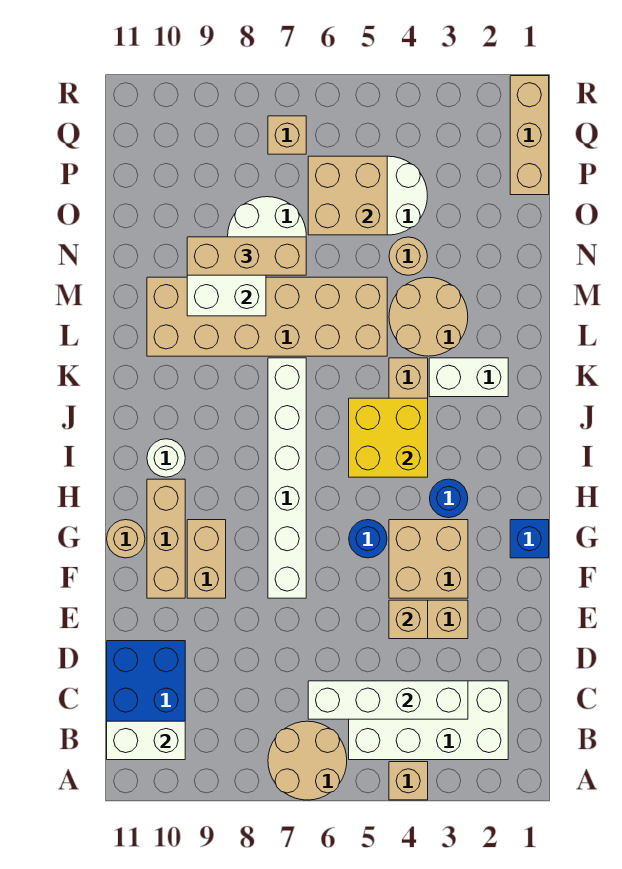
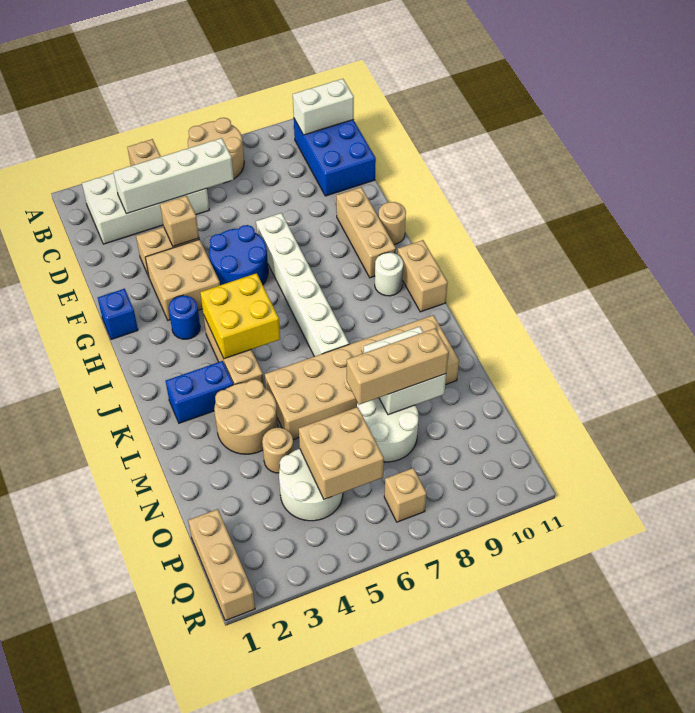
tan 1x2 brick [187,520,226,598] -> tan 1x2 brick moved to [397,240,448,312]
blue 1x1 round brick [349,520,387,558] -> blue 2x2 round brick [209,225,268,285]
white 1x2 brick [429,358,508,397] -> blue 1x2 brick [166,361,233,423]

